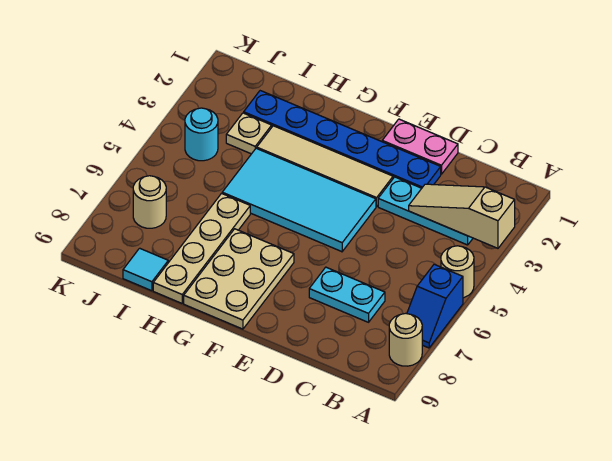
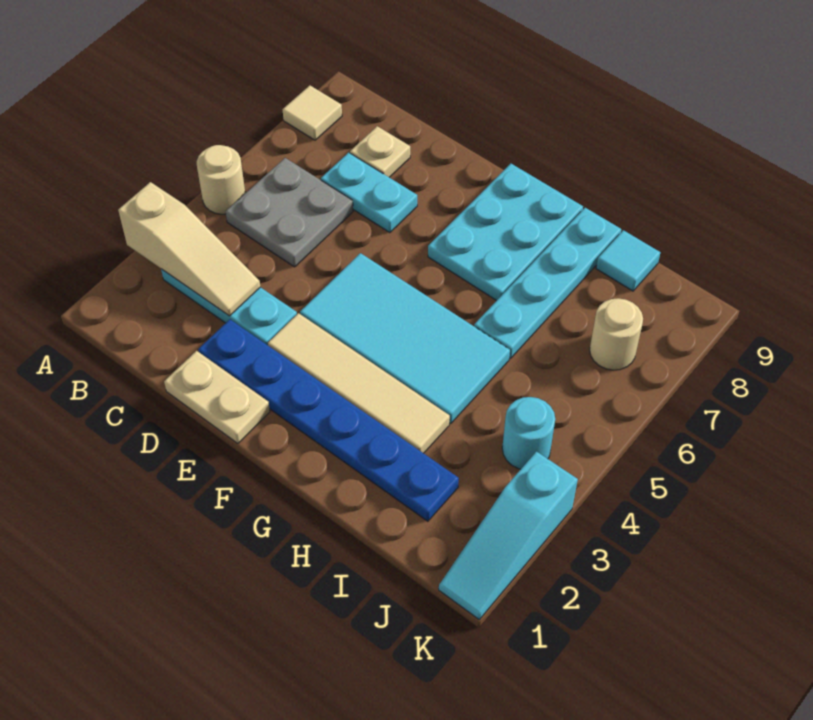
blue 1x2 slope [407,264,463,348] -> none
tan 1x1 round brick [389,313,422,366] -> tan 1x1 tile [283,86,342,140]
none -> grey 2x2 plate [226,158,353,267]
pink 1x2 plate [382,119,458,174] -> tan 1x2 plate [164,351,270,443]
tan 2x3 plate [184,229,294,329] -> cyan 2x3 plate [428,164,583,301]
tan 1x4 plate [153,193,250,303] -> cyan 1x4 plate [474,208,621,358]
tan 1x1 plate [226,113,272,154] -> tan 1x1 plate moved to [350,126,410,177]
none -> cyan 1x3 slope [439,452,578,619]

